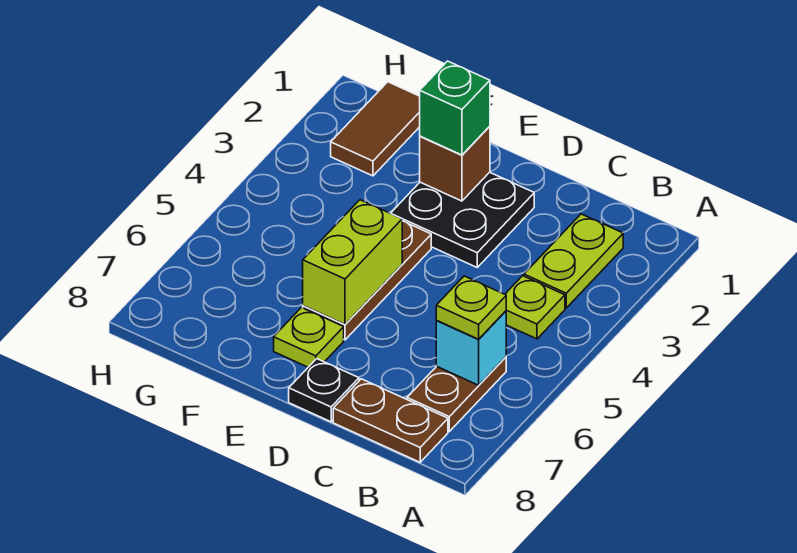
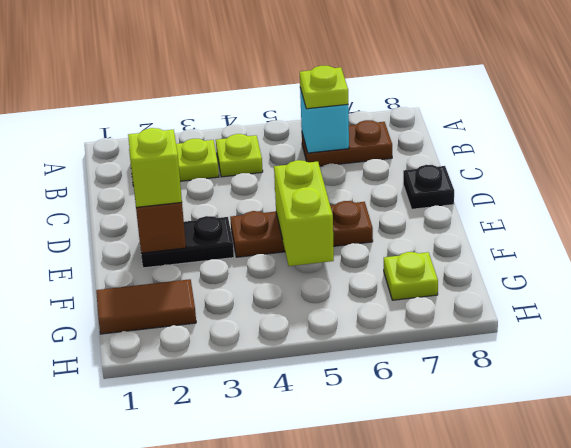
brown 1x2 plate [333,379,448,462] -> none
black 2x2 plate [391,172,534,267] -> black 1x2 plate [141,216,234,268]
green 1x1 brick [420,61,490,155] -> lime 1x1 brick [128,128,182,207]
lime 1x2 brick [303,200,402,324] -> lime 1x2 brick turned to [274,160,334,266]
lime 1x1 plate [274,308,344,367] -> lime 1x1 plate moved to [384,252,438,300]

